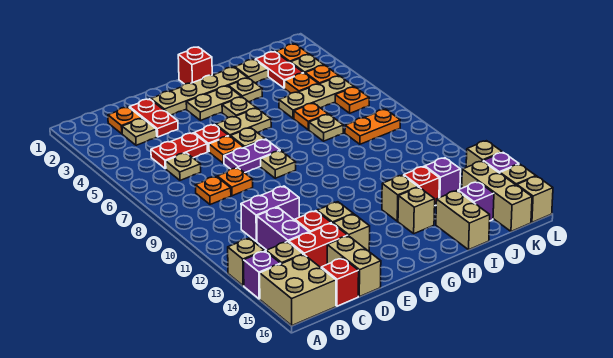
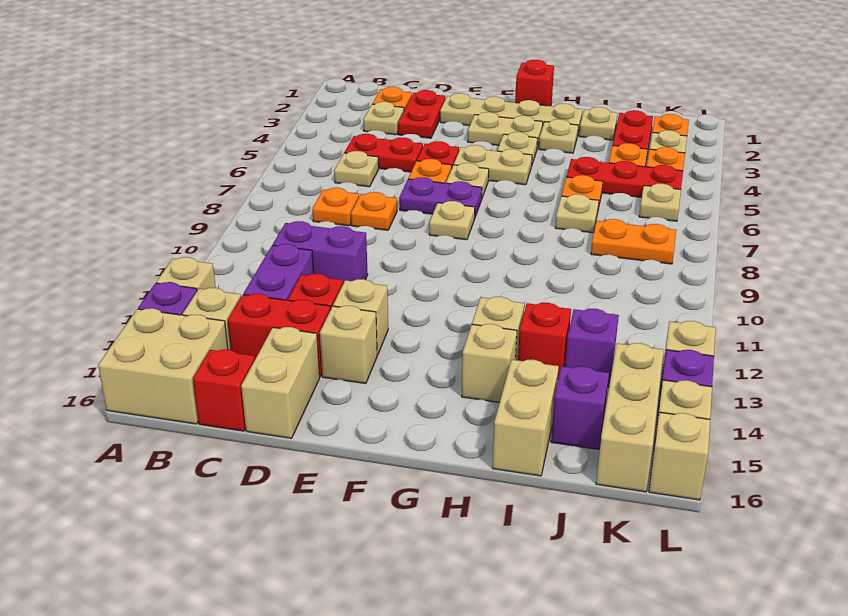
tan 1x3 plate [279,76,354,118] -> red 1x3 plate [567,157,683,197]
orange 1x1 plate [335,87,369,113] -> tan 1x1 plate [639,184,681,221]

